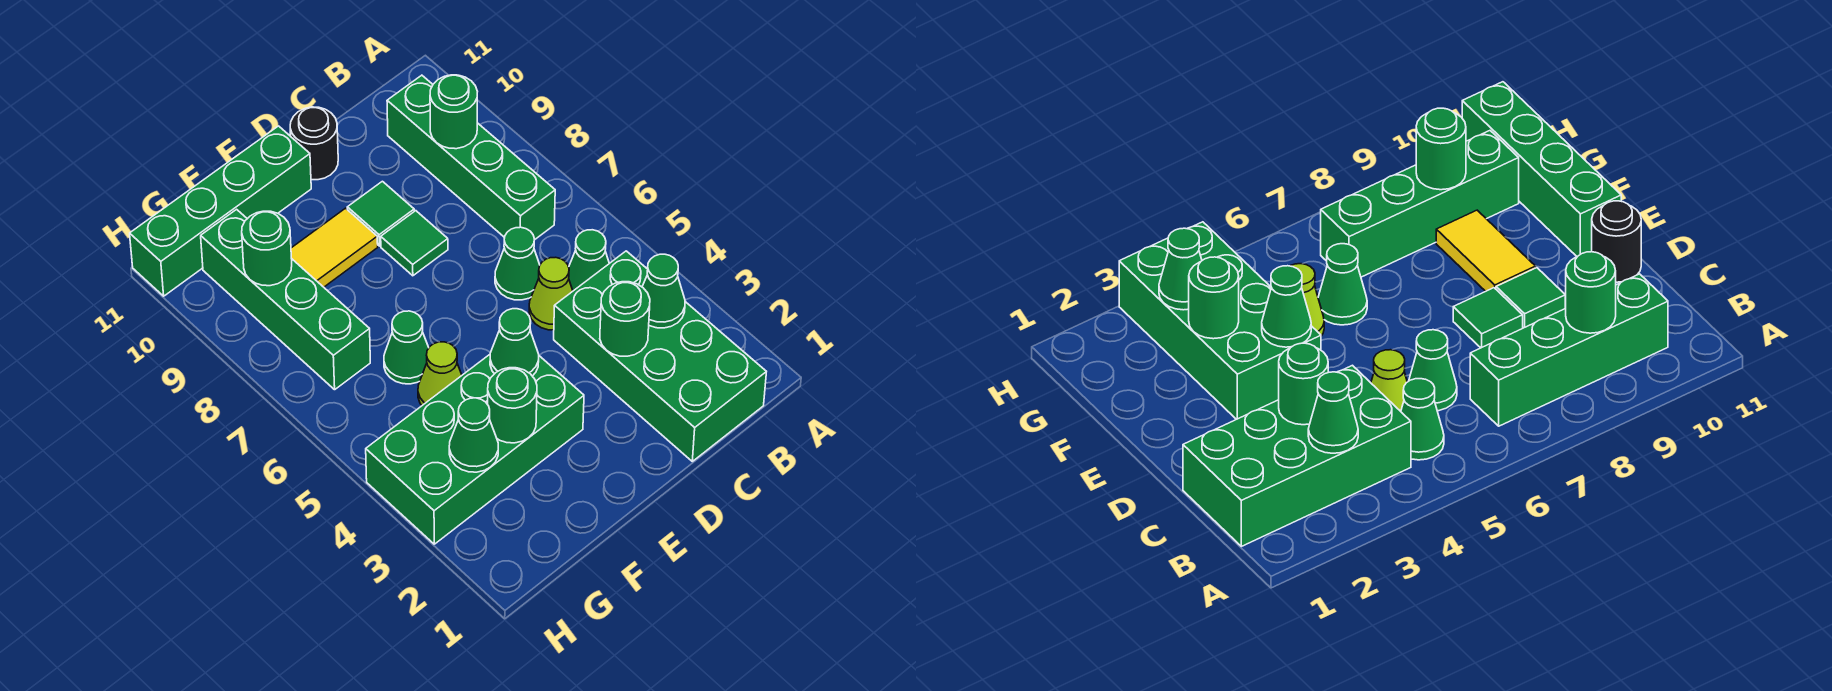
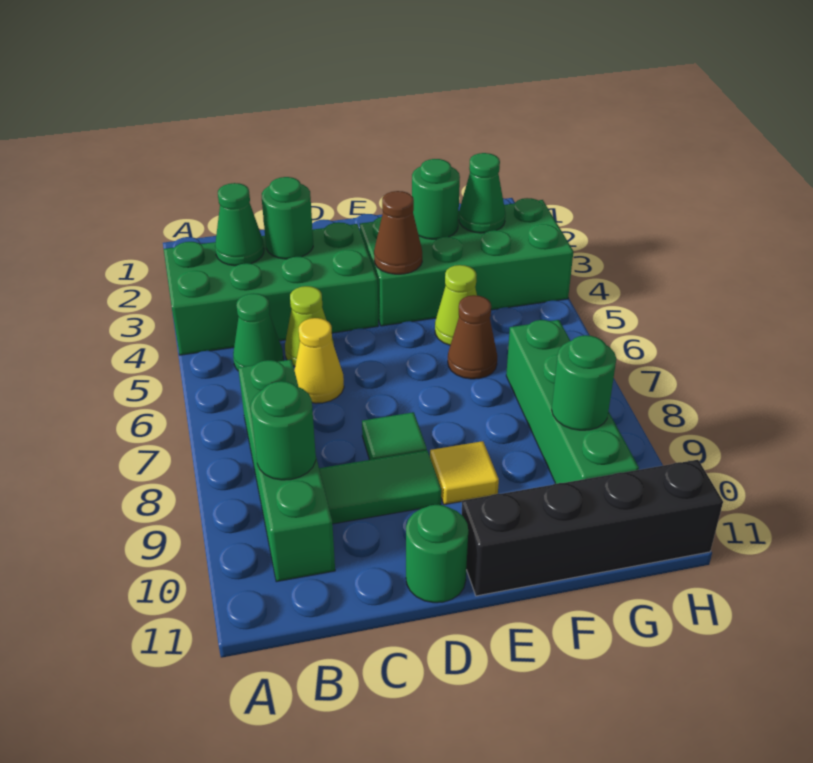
green 2x4 brick [554,251,766,461] -> green 2x4 brick turned to [164,222,378,355]
green 1x1 cone [495,227,540,300] -> yellow 1x1 cone [294,318,344,403]
green 1x1 tile [347,181,414,246] -> green 1x2 tile [319,450,441,524]
black 1x1 round brick [290,107,338,180] -> green 1x1 round brick [406,505,468,603]
green 1x1 cone [490,309,539,376] -> brown 1x1 cone [374,191,422,274]
yellow 1x2 tile [291,208,378,287] -> yellow 1x1 tile [430,441,499,505]
green 1x4 brick [130,126,311,296] -> black 1x4 brick [462,460,723,596]
green 1x1 cone [384,311,429,384] -> brown 1x1 cone [448,295,497,379]

